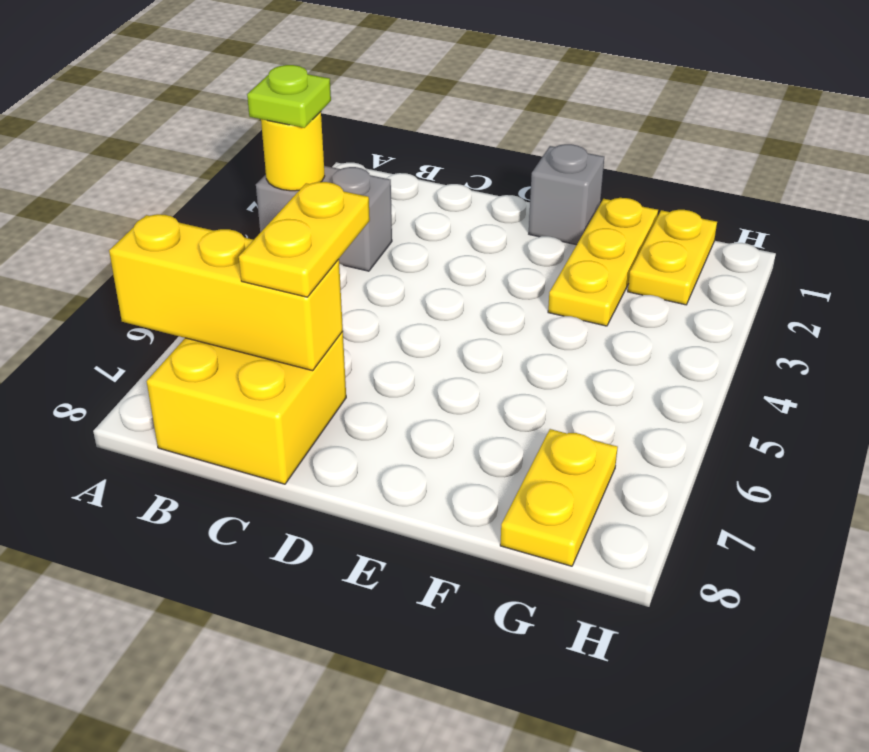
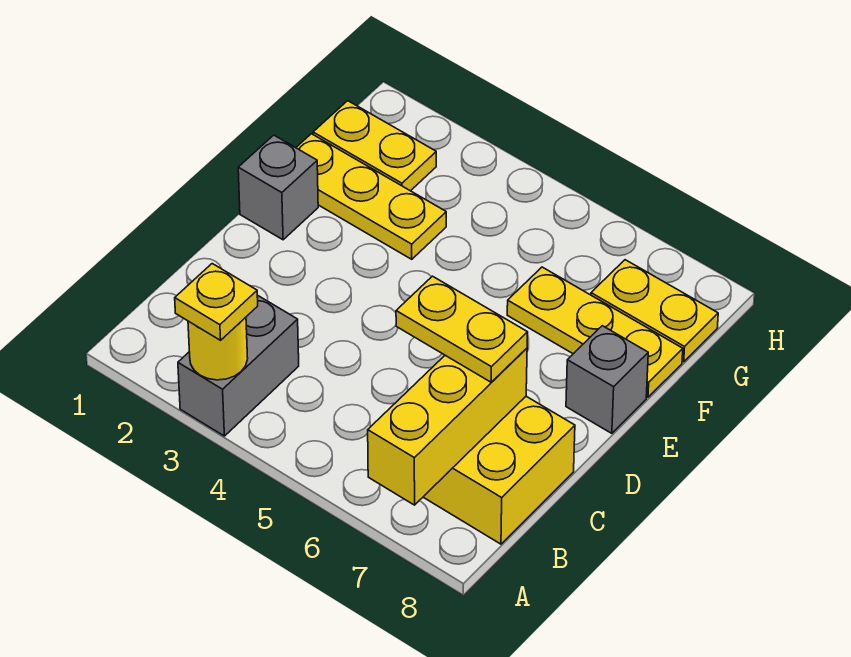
lime 1x1 plate [247,65,331,128] -> yellow 1x1 plate [175,264,258,340]
none -> grey 1x1 brick [566,326,648,433]
none -> yellow 1x3 plate [507,267,683,397]

